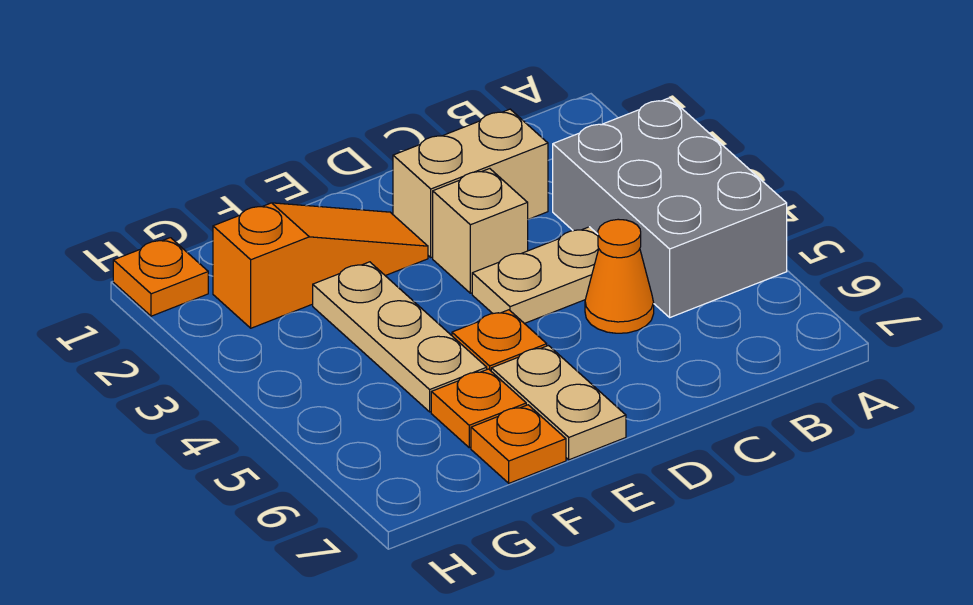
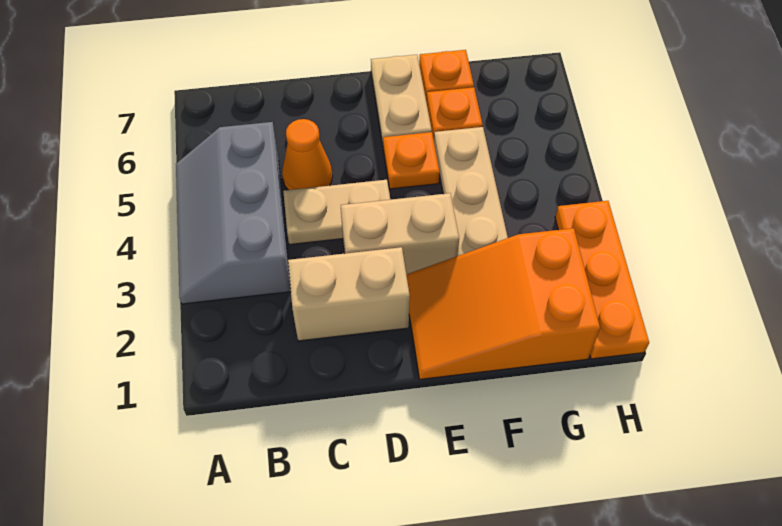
grey 2x3 brick [553,98,787,317] -> grey 2x3 slope [176,122,291,304]
tan 1x1 brick [433,169,528,293] -> tan 1x2 brick [341,193,459,274]
orange 1x3 slope [213,203,428,328] -> orange 2x3 slope [406,228,600,379]
orange 1x1 plate [113,238,208,316] -> orange 1x3 plate [555,201,649,359]

